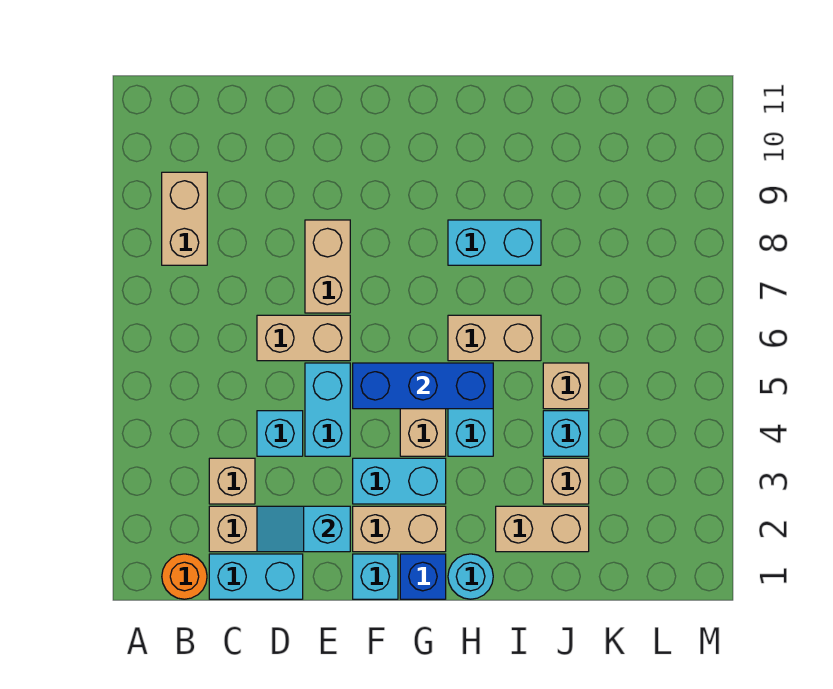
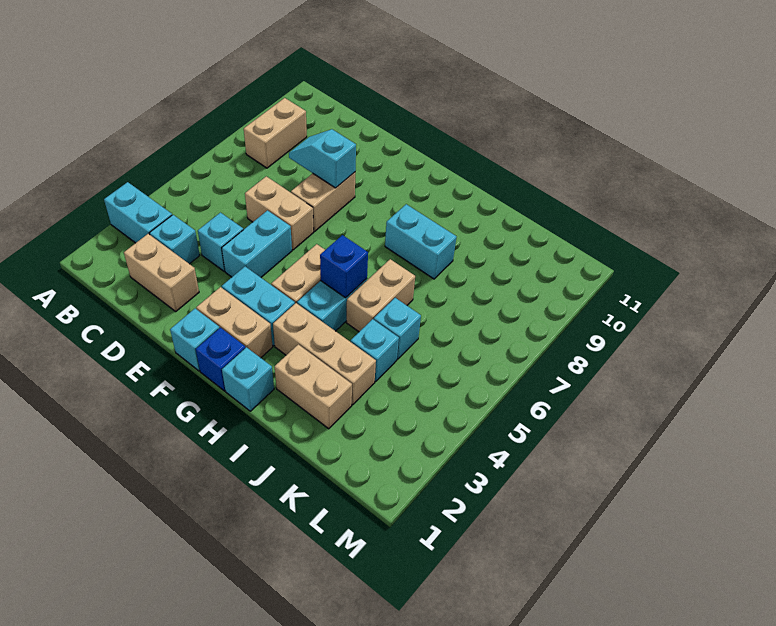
orange 1x1 round brick [162,554,207,599] -> none
cyan 1x2 brick [209,554,303,599] -> cyan 1x2 brick moved to [104,182,172,243]
tan 1x1 brick [209,458,255,504] -> cyan 1x1 brick [150,215,200,264]
cyan 1x2 slope [257,506,350,552] -> cyan 1x2 slope moved to [289,129,356,188]
blue 1x3 brick [353,363,493,409] -> blue 1x1 brick [320,235,368,298]
cyan 1x1 round brick [448,554,493,599] -> cyan 1x1 brick [222,347,274,411]
tan 1x2 brick [448,315,541,361] -> tan 1x2 brick turned to [346,259,415,332]
tan 1x1 brick [543,458,589,504] -> tan 1x3 brick [273,303,376,405]
tan 1x1 brick [543,363,589,409] -> cyan 1x1 brick [374,298,421,359]

